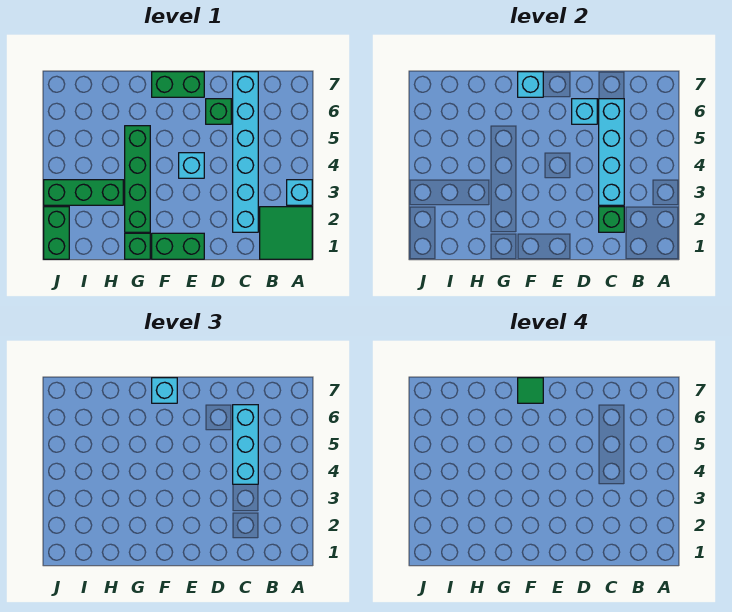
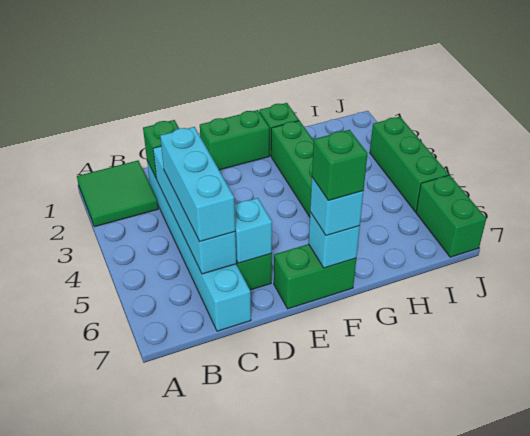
cyan 1x1 brick [287,180,312,205] -> none
cyan 1x1 brick [179,153,204,178] -> none
green 1x1 tile [518,378,543,403] -> green 1x1 brick [312,130,368,201]
green 1x3 brick [44,180,123,205] -> green 1x3 brick turned to [370,117,449,212]
green 1x2 brick [44,207,69,259] -> green 1x2 brick moved to [416,175,486,257]

